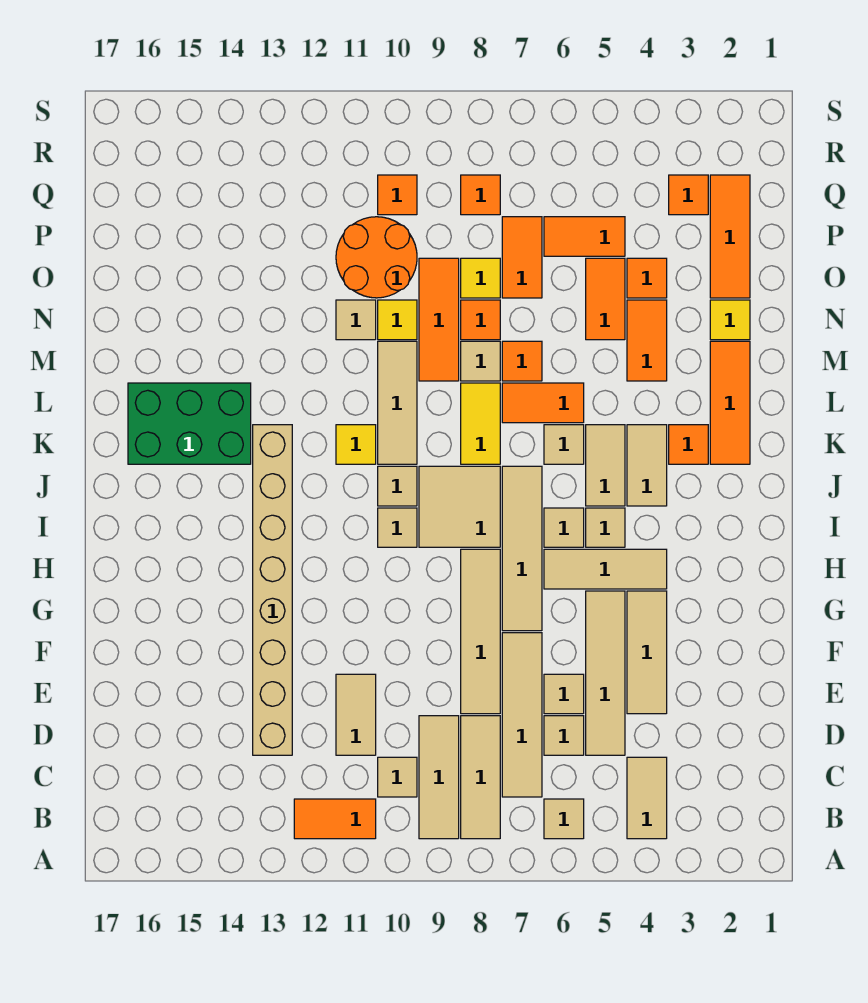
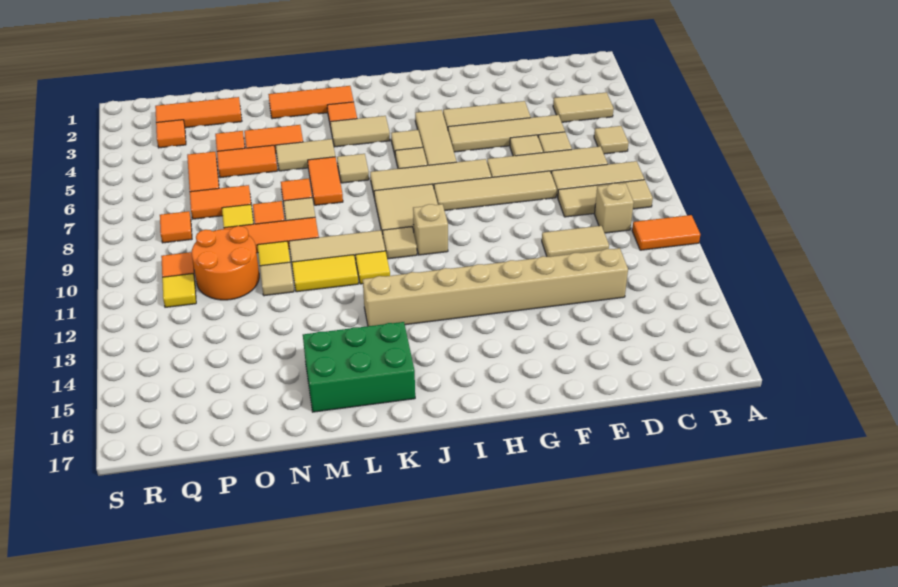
orange 1x2 tile [294,799,376,839] -> orange 1x2 tile turned to [632,215,700,250]
tan 1x1 tile [378,757,417,797] -> tan 1x1 brick [595,183,634,233]
tan 1x1 tile [378,508,417,547] -> tan 1x1 brick [413,204,448,255]
tan 1x2 tile [586,425,625,506] -> tan 1x2 tile moved to [276,139,335,171]
yellow 1x2 tile [461,383,500,464] -> yellow 1x2 tile moved to [292,255,358,292]
green 2x3 brick [128,383,251,464] -> green 2x3 brick turned to [303,322,415,412]
yellow 1x1 tile [710,300,750,340] -> yellow 1x1 tile moved to [162,274,196,307]

